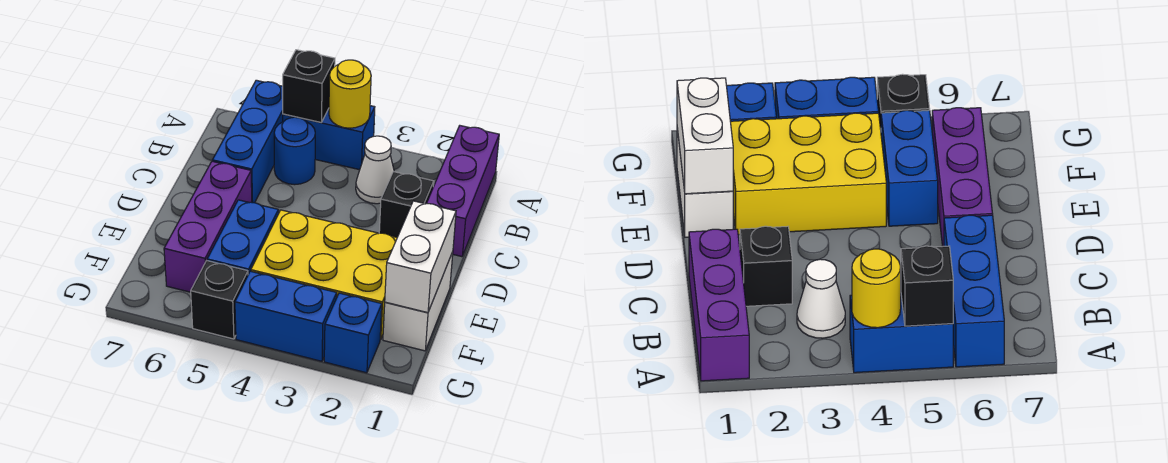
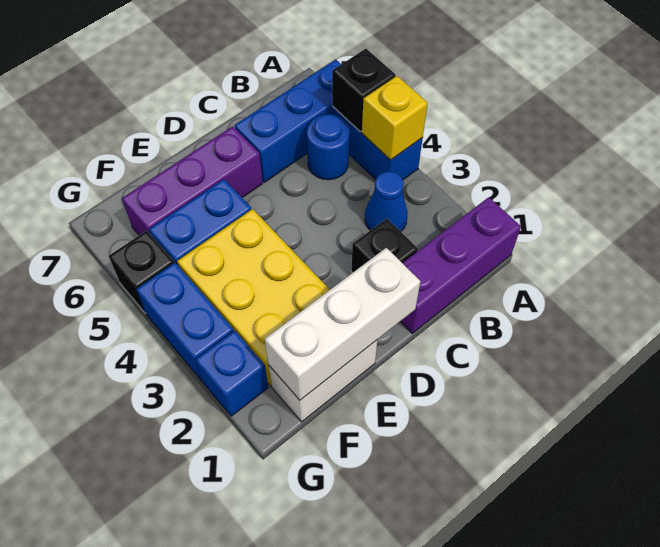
yellow 1x1 round brick [329,60,371,128] -> yellow 1x1 brick [362,76,428,160]
white 1x1 cone [356,136,394,204] -> blue 1x1 cone [365,172,408,231]
white 1x2 brick [385,201,456,313] -> white 1x3 brick [265,248,420,400]

